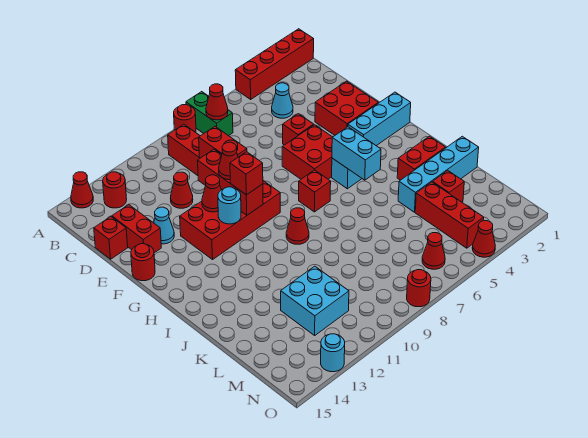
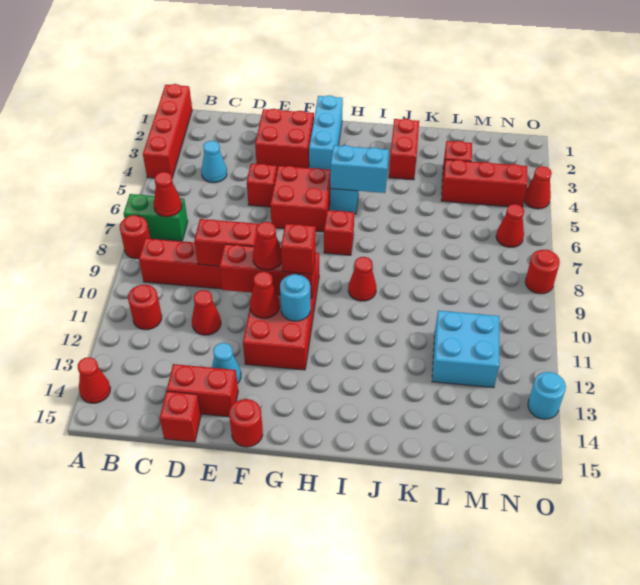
red 1x1 round brick [103,172,127,208] -> red 1x1 round brick moved to [128,285,162,330]
cyan 1x4 brick [398,136,479,212] -> none

